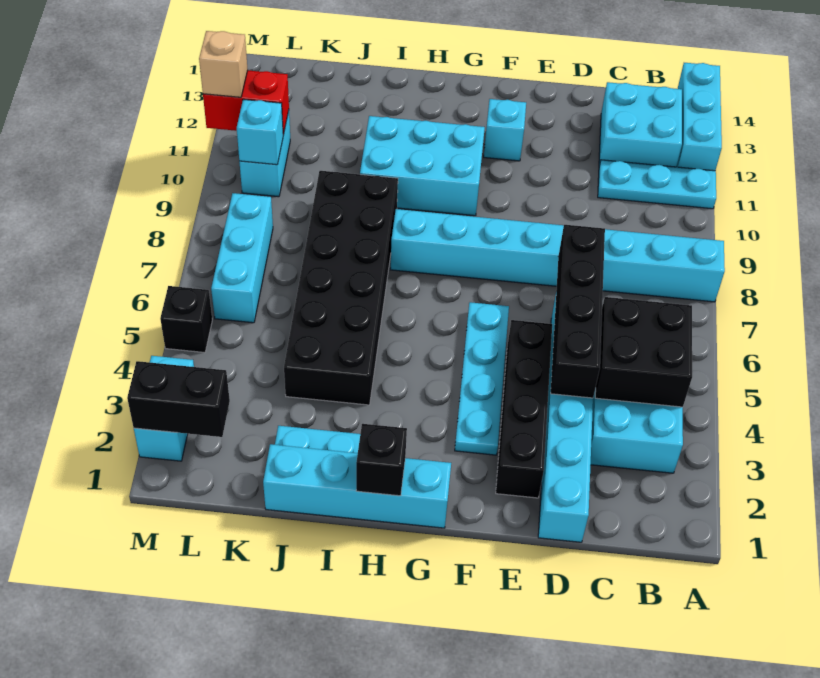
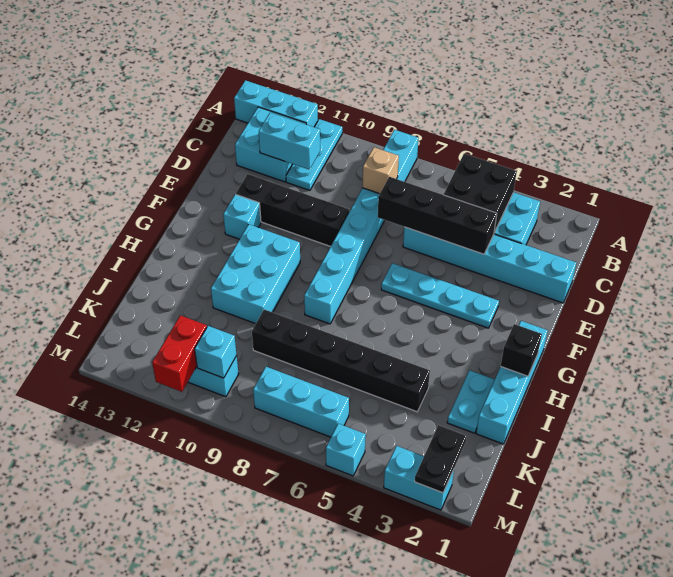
none -> cyan 1x2 brick [259,113,320,170]
black 1x4 brick [496,320,552,498] -> black 1x4 brick moved to [236,174,349,247]
black 2x6 brick [284,171,398,405] -> black 1x6 brick [252,309,430,412]
black 1x2 brick [127,361,230,437] -> black 1x2 plate [415,425,467,493]
black 1x1 brick [160,286,212,353] -> cyan 1x1 brick [326,424,366,476]
tan 1x1 brick [199,31,248,97] -> tan 1x1 brick moved to [362,147,399,194]

